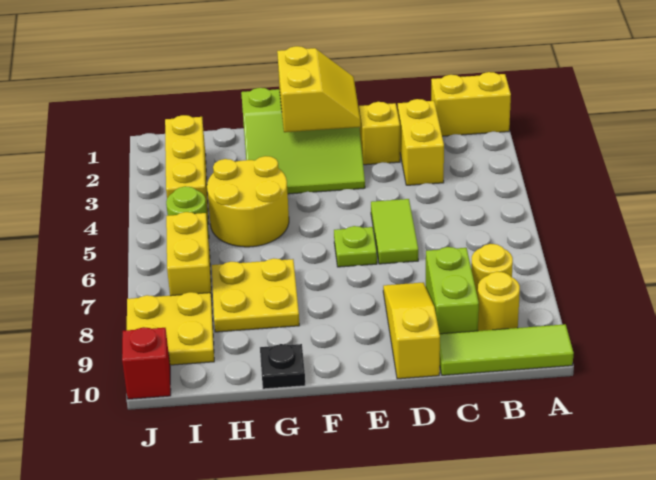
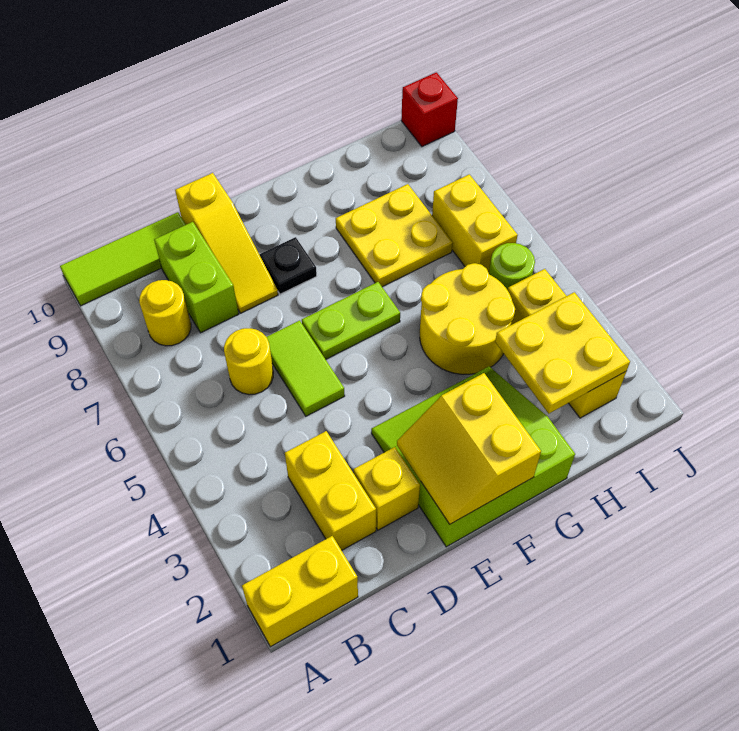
yellow 1x1 round brick [478,272,520,331] -> yellow 1x1 round brick moved to [224,328,273,395]
lime 1x1 plate [334,226,377,267] -> lime 1x2 plate [302,282,400,359]
black 1x1 plate [260,344,305,389] -> black 1x1 plate moved to [259,237,317,294]
yellow 2x2 plate [127,292,214,365] -> yellow 2x2 plate moved to [495,292,630,413]

